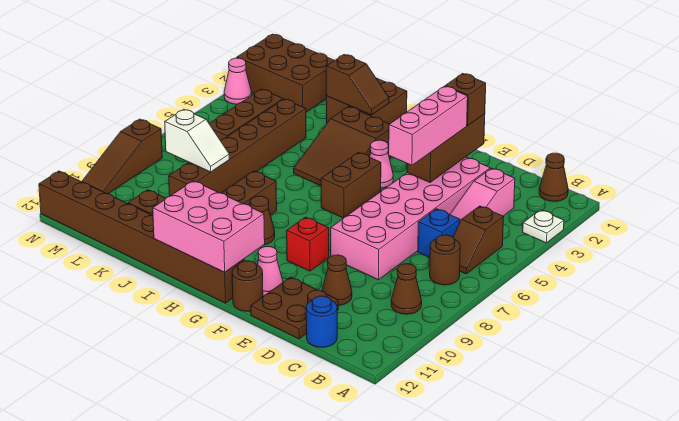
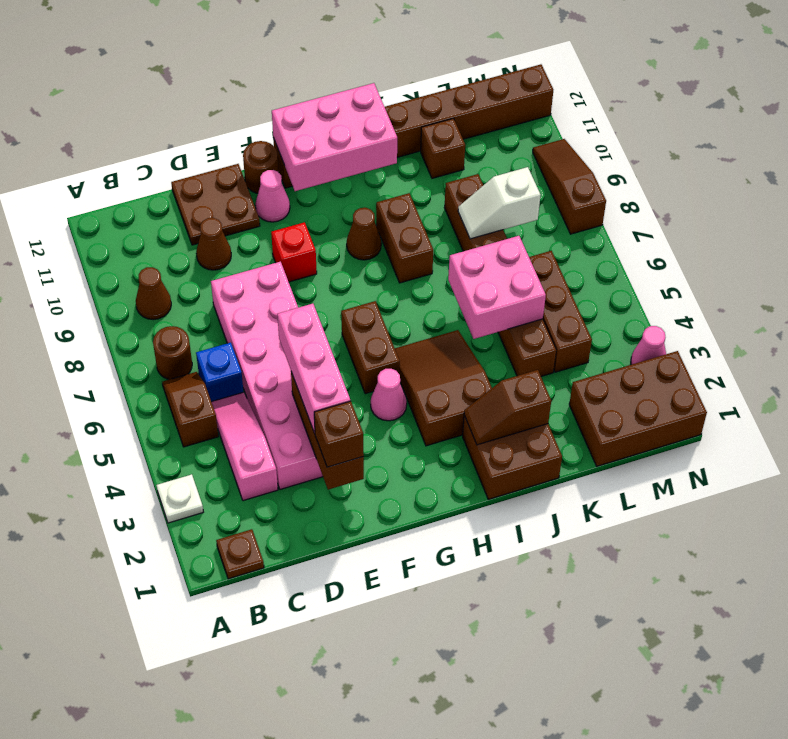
brown 1x1 cone [539,153,568,201] -> brown 1x1 plate [216,529,264,579]
blue 1x1 round brick [306,296,337,347] -> none
none -> pink 2x2 brick [448,236,546,339]

